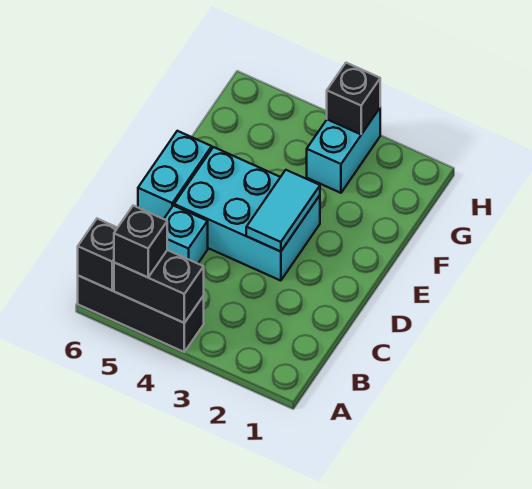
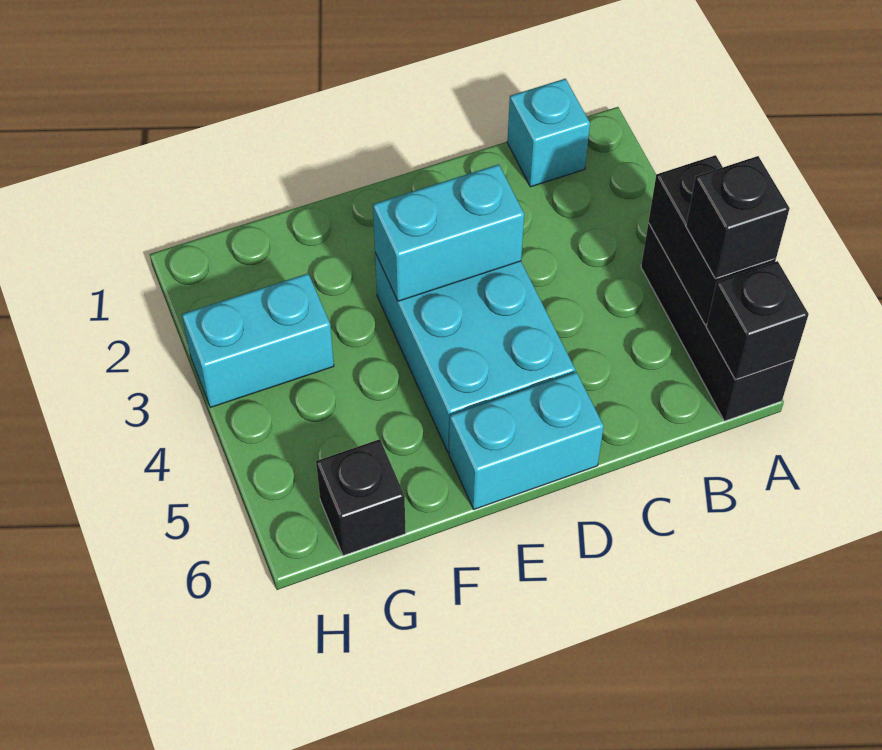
cyan 1x1 brick [164,206,208,264] -> cyan 1x1 brick moved to [507,79,590,187]
cyan 1x2 tile [246,170,320,252] -> cyan 1x2 brick [373,164,524,301]
black 1x1 brick [327,63,380,134] -> black 1x1 brick moved to [316,439,406,556]

